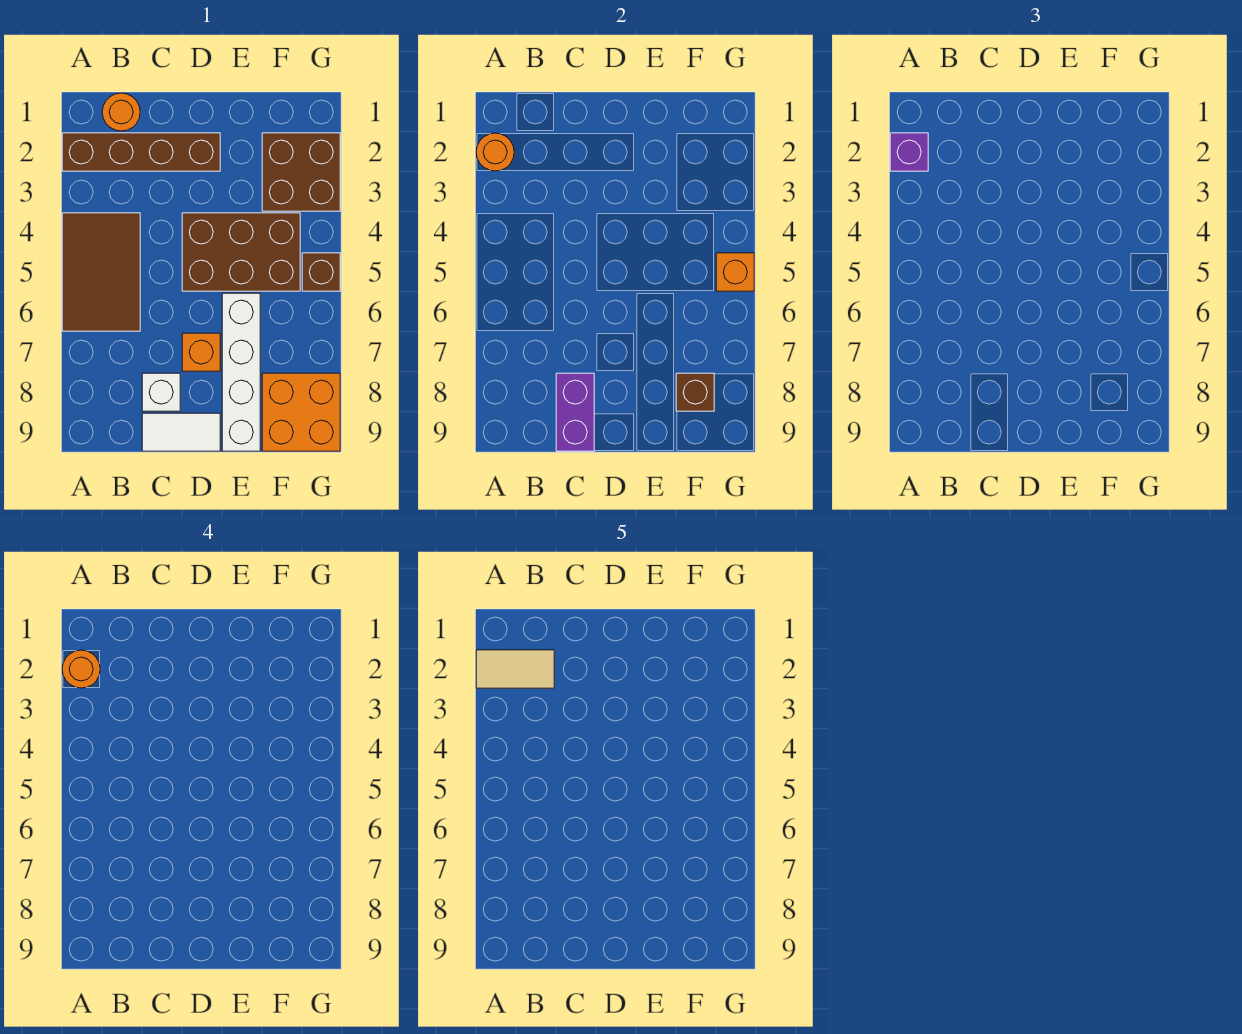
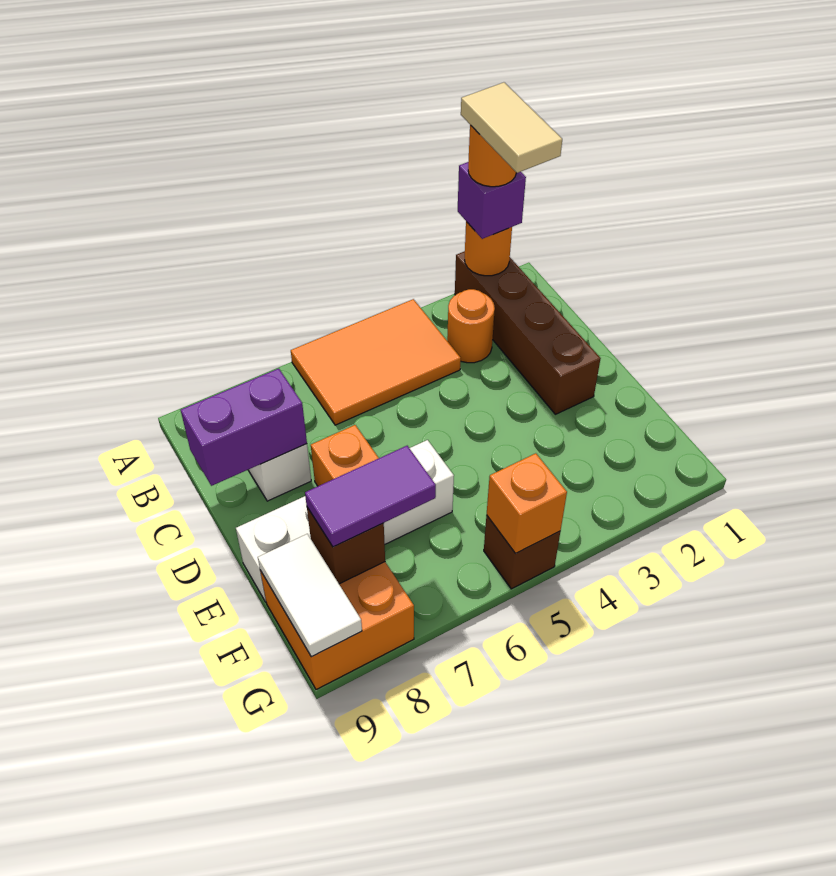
brown 2x3 tile [62,213,140,331] -> orange 2x3 tile [291,299,461,425]
orange 1x1 round brick [102,93,140,131] -> orange 1x1 round brick moved to [447,289,495,363]
white 1x2 tile [142,413,220,451] -> white 1x2 tile moved to [258,534,362,657]
brown 2x3 brick [182,213,300,291] -> none
brown 2x2 brick [262,133,340,211] -> none
none -> purple 1x2 tile [305,446,436,547]

